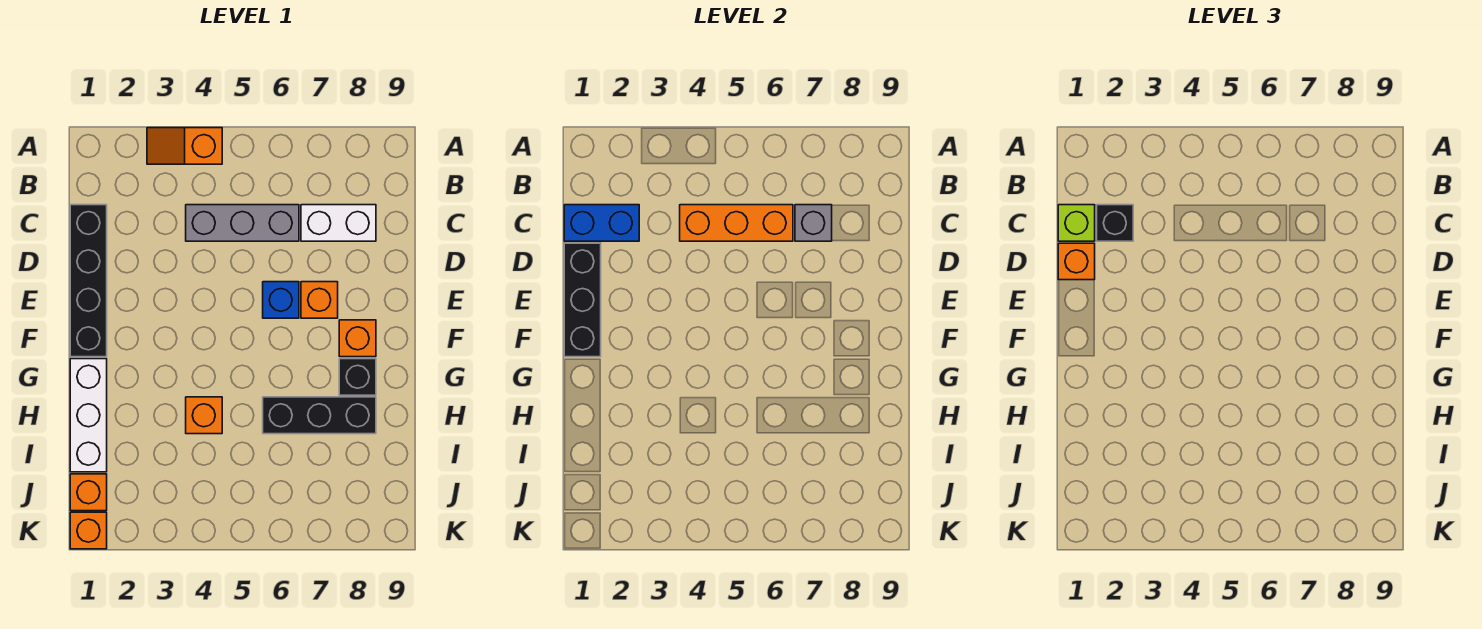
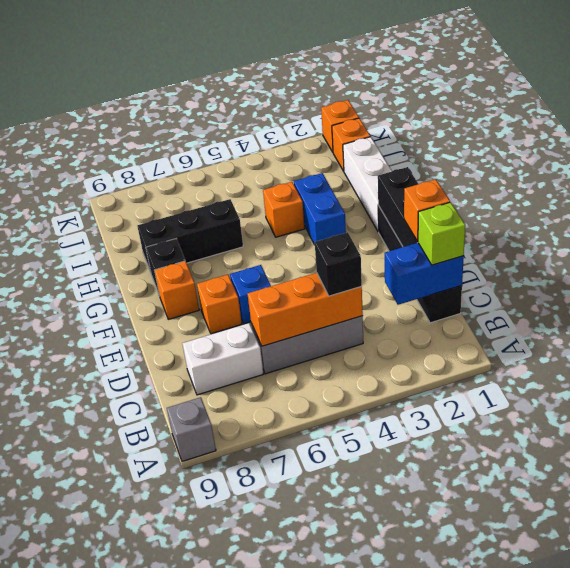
orange 1x2 slope [147,128,222,164] -> none
black 1x1 brick [1097,205,1133,241] -> black 1x1 brick moved to [315,232,362,296]
grey 1x1 brick [795,205,832,241] -> grey 1x1 brick moved to [167,397,216,461]
none -> blue 1x2 brick [294,173,346,245]

